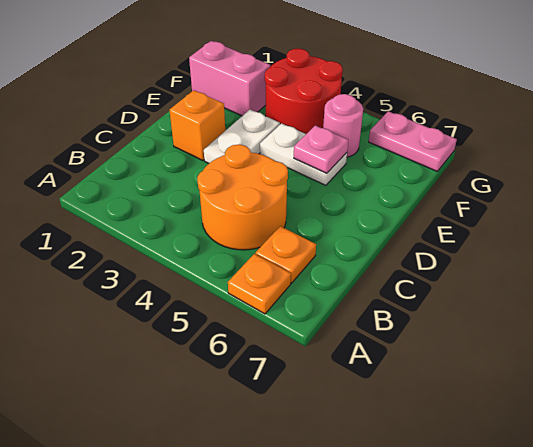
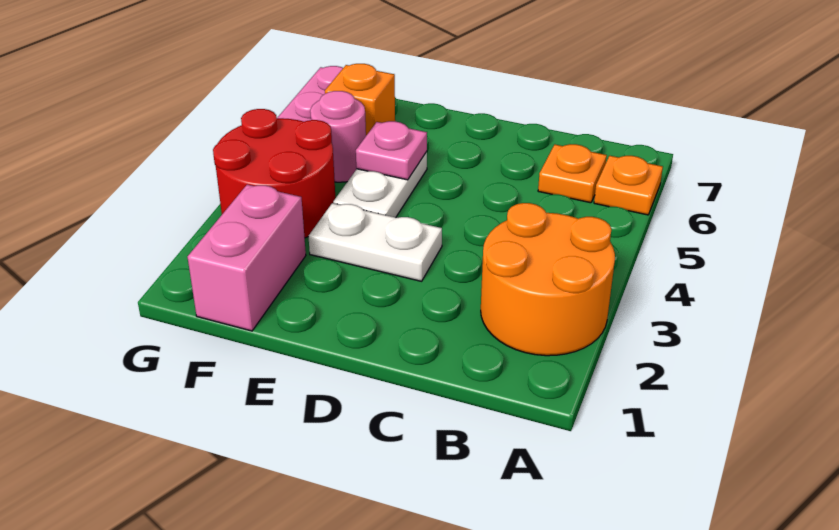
orange 2x2 round brick [197,144,288,250] -> orange 2x2 round brick moved to [481,203,615,356]
orange 1x1 brick [170,90,225,161] -> orange 1x1 brick moved to [325,64,395,135]

